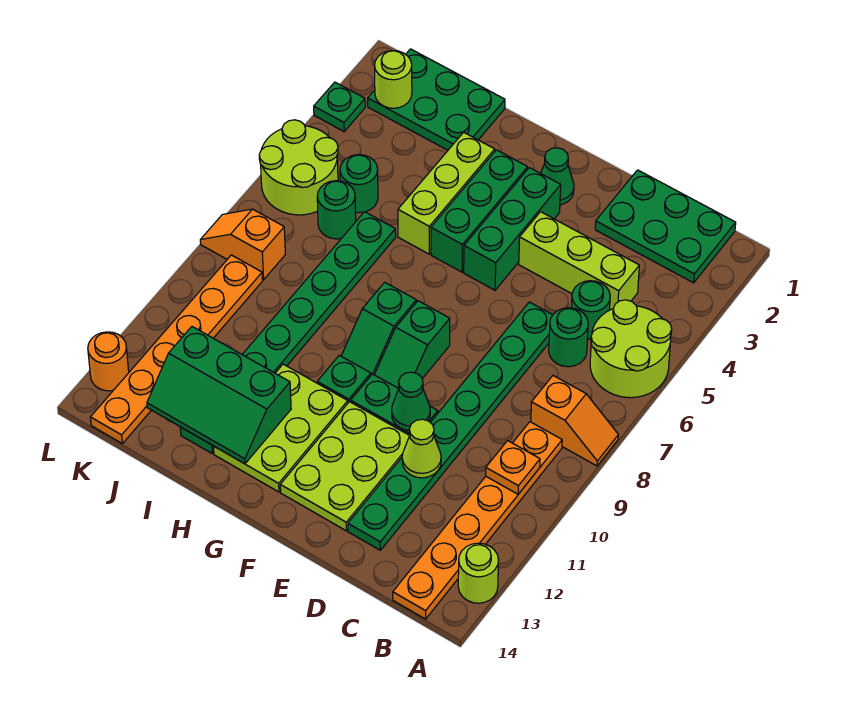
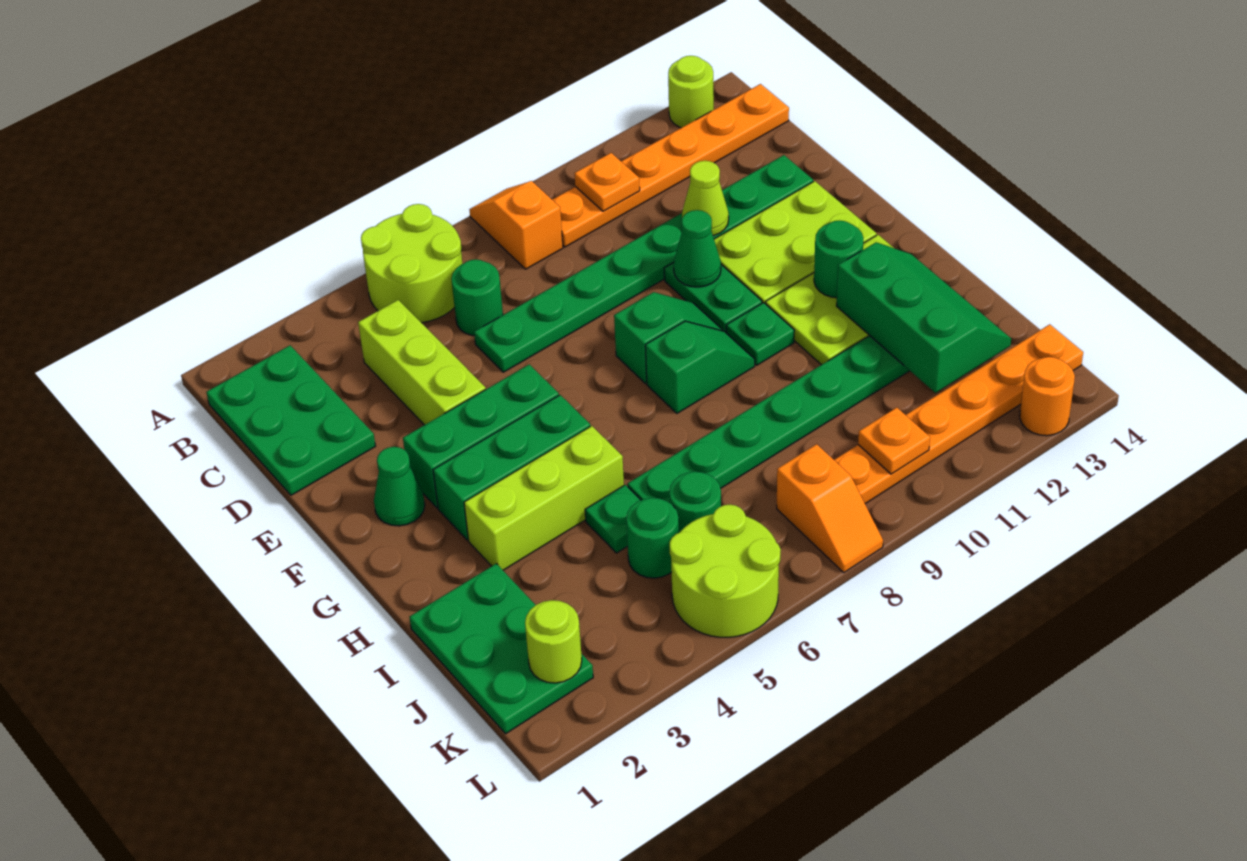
green 1x1 round brick [571,281,610,339] -> green 1x1 round brick moved to [814,220,863,298]
none -> orange 1x1 plate [858,407,930,474]
green 1x1 plate [314,82,365,131] -> green 1x1 plate moved to [585,485,641,553]

